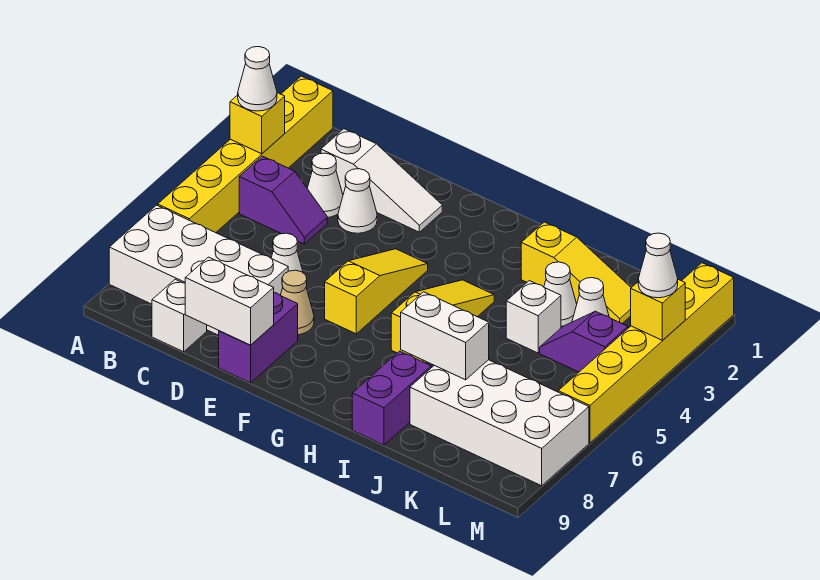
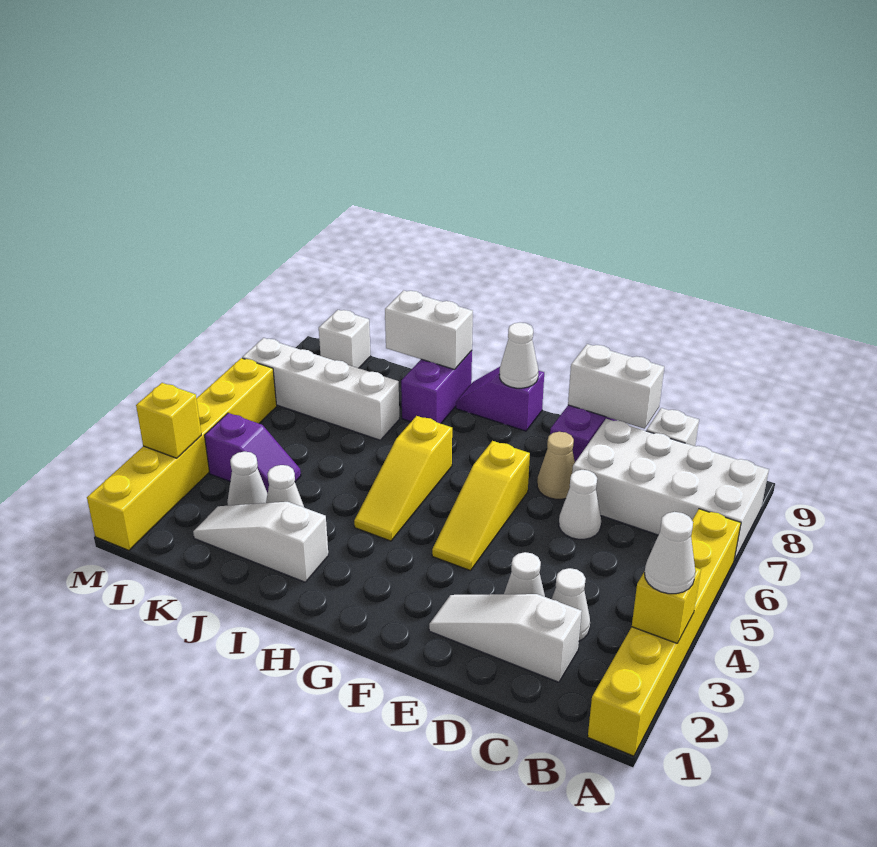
purple 1x2 slope [239,156,327,244] -> purple 1x2 slope moved to [456,367,544,431]
yellow 1x3 slope [521,222,631,323] -> white 1x3 slope [193,502,328,582]
white 1x2 brick [401,292,489,380] -> white 1x2 brick moved to [385,290,473,369]
white 1x1 brick [506,281,561,353] -> white 1x1 brick moved to [319,310,371,368]
white 2x4 brick [410,360,589,486] -> white 1x4 brick [242,338,399,440]
white 1x1 cone [638,233,678,298] -> white 1x1 cone moved to [499,323,538,388]

